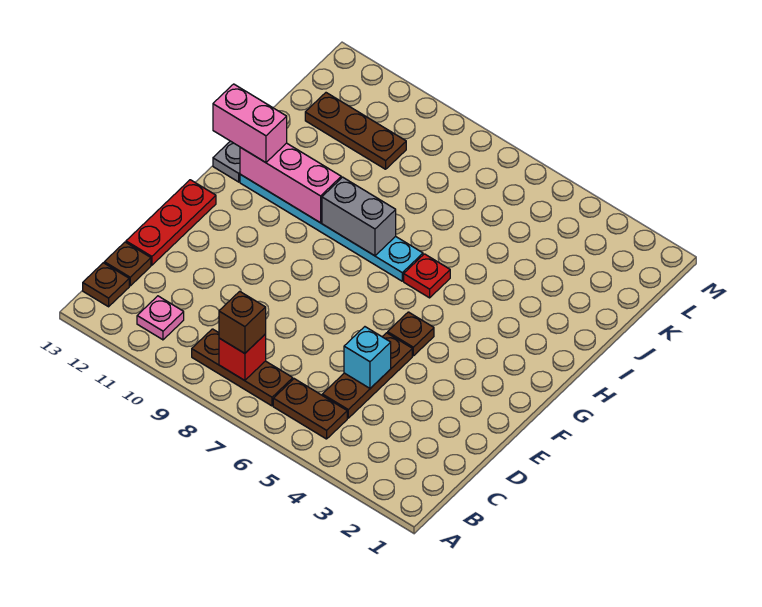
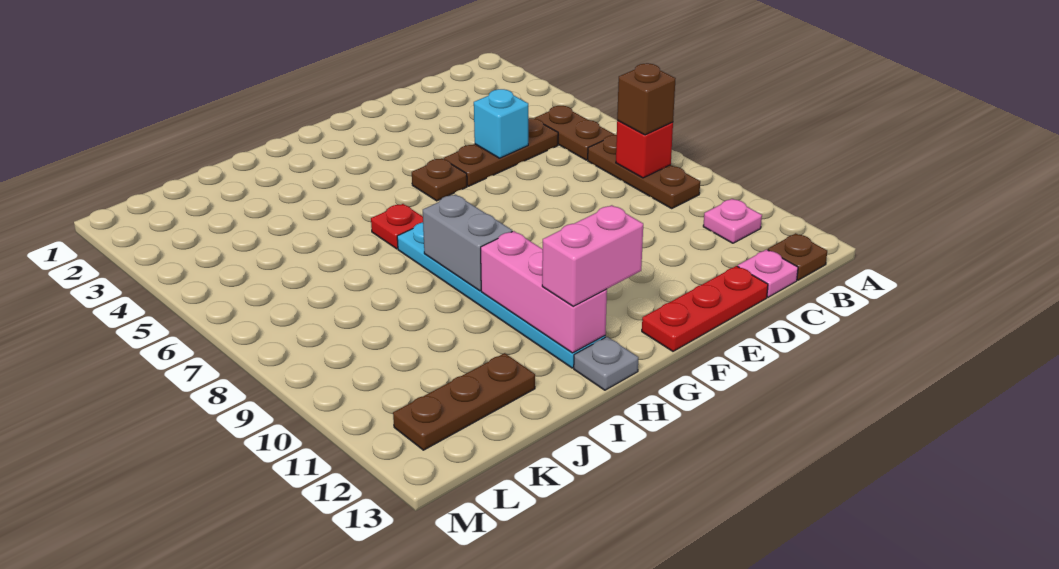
brown 1x1 plate [104,242,151,286] -> pink 1x1 plate [738,250,798,297]
pink 1x2 brick [213,84,287,163] -> pink 1x2 brick turned to [542,205,643,307]
brown 1x3 plate [305,93,406,169] -> brown 1x3 plate turned to [393,353,535,450]

